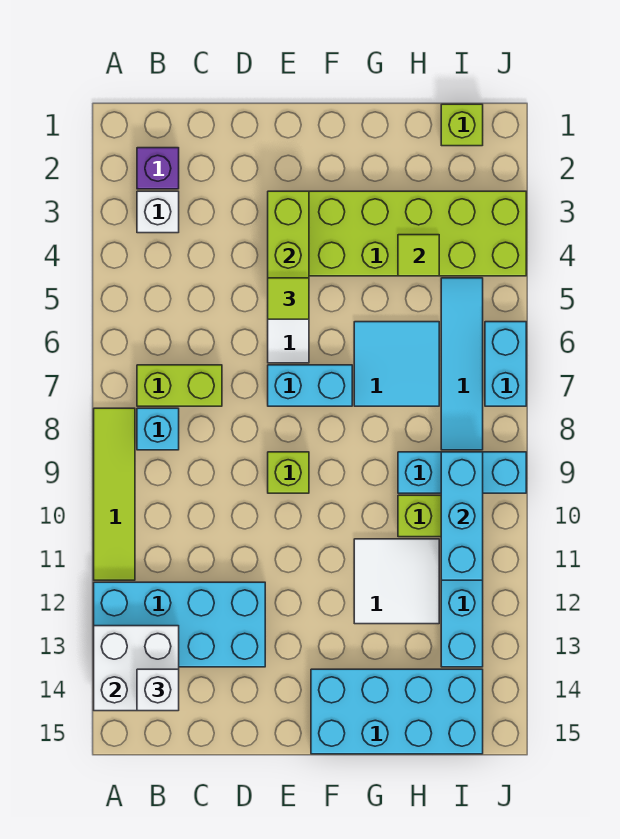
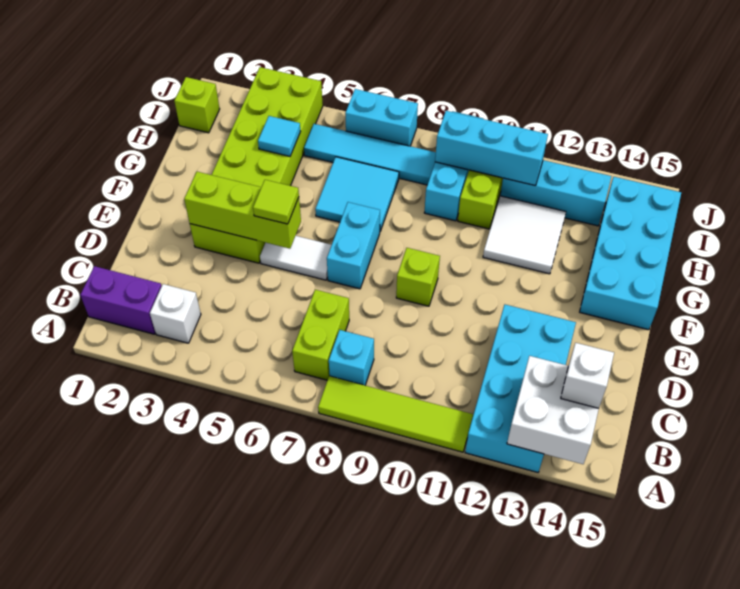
purple 1x1 brick [137,148,179,189] -> purple 1x2 brick [80,266,162,334]
lime 1x1 tile [398,235,439,276] -> cyan 1x1 tile [258,116,301,156]

